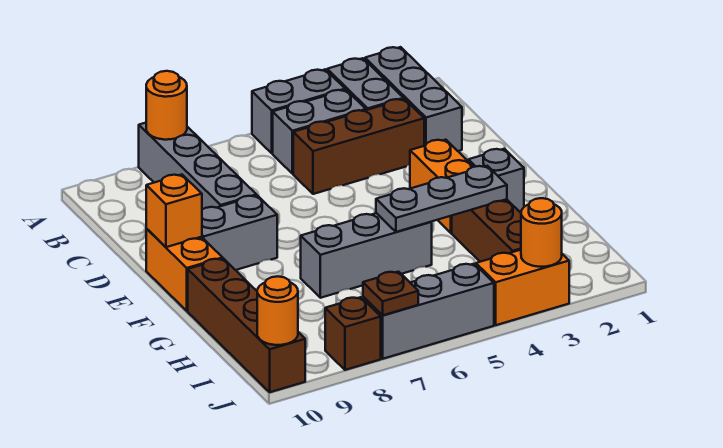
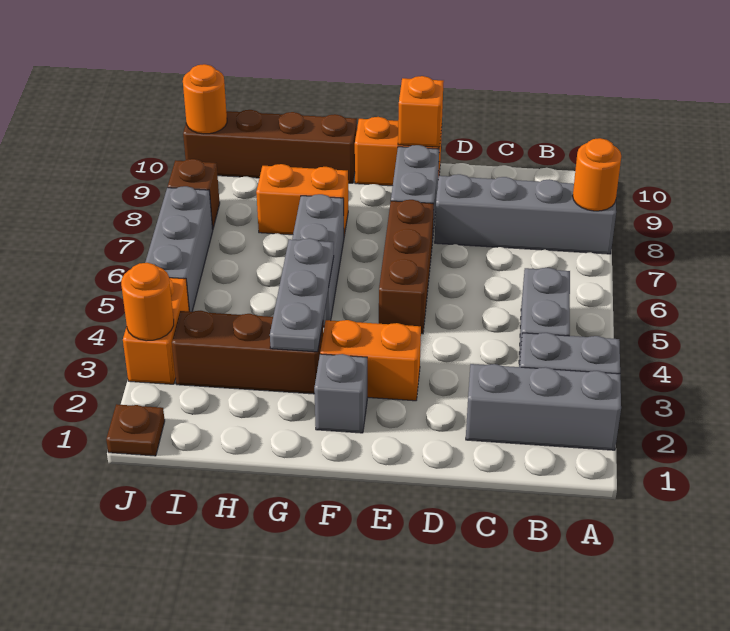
grey 1x2 brick [252,69,345,153] -> none
brown 1x3 brick [293,99,424,194] -> brown 1x3 brick moved to [379,200,434,334]
none -> orange 1x2 brick [256,164,348,236]
brown 1x1 plate [363,272,418,315] -> brown 1x1 plate moved to [106,404,165,456]

